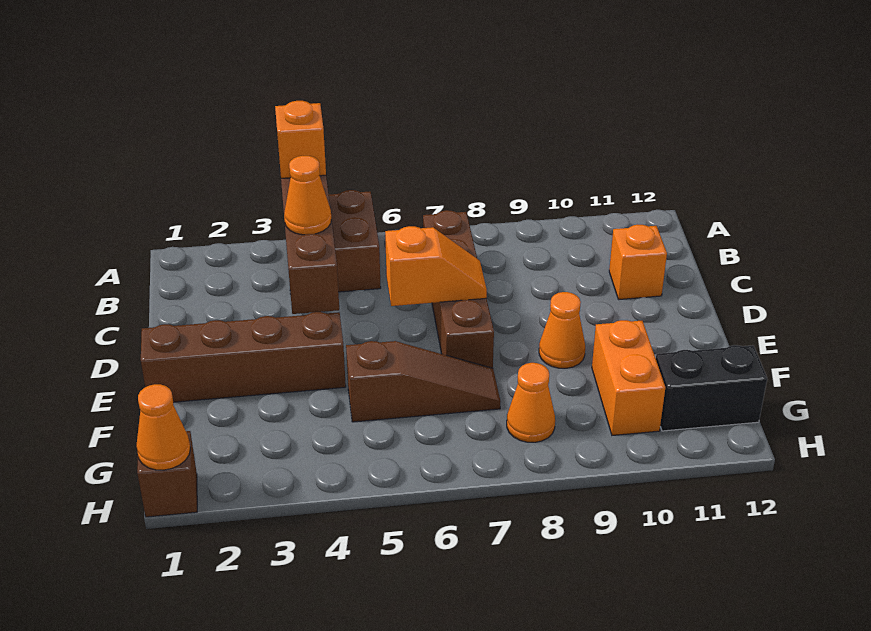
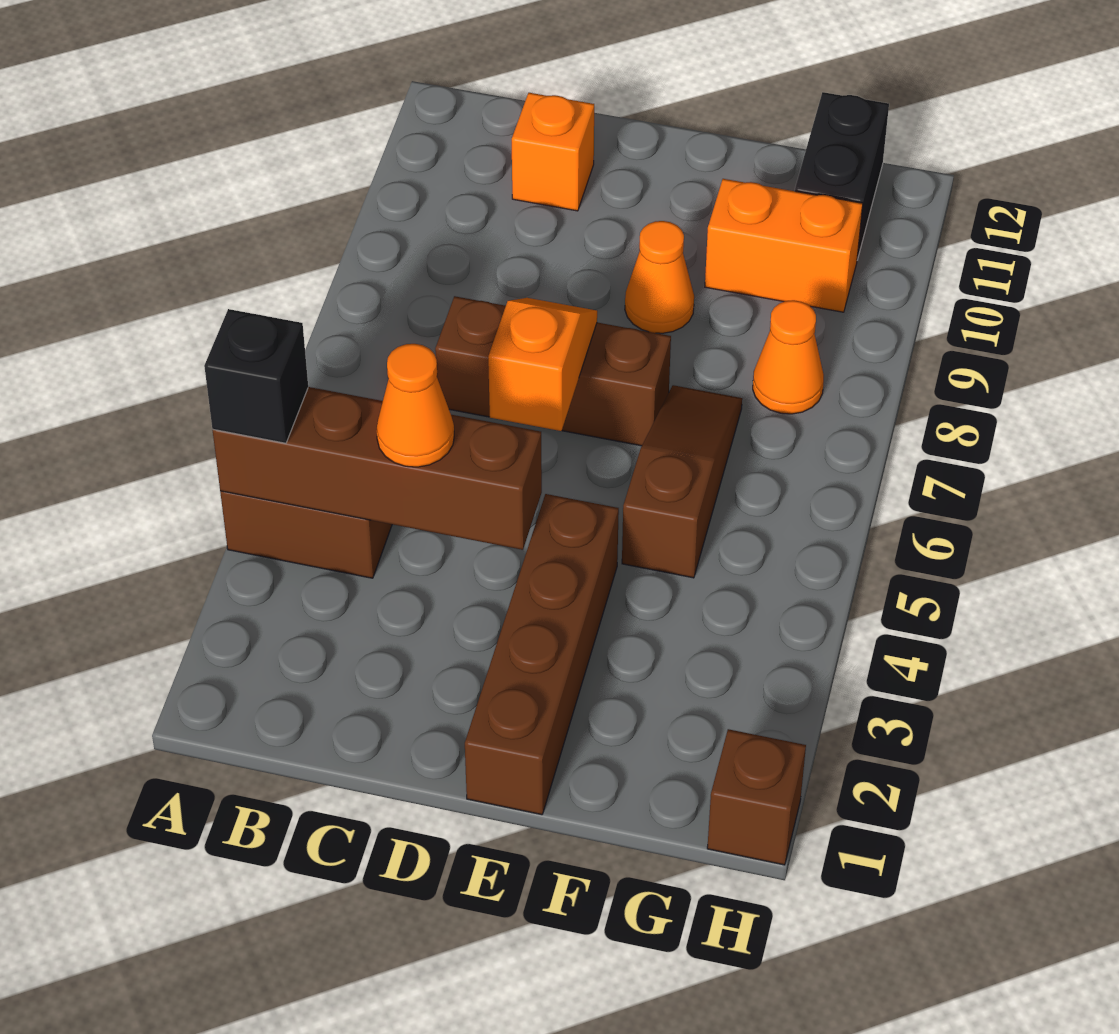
orange 1x1 brick [275,101,326,178] -> black 1x1 brick [204,309,308,443]
brown 1x4 brick [423,210,494,368] -> brown 1x3 brick [435,296,671,446]
orange 1x1 cone [136,384,190,470] -> none

